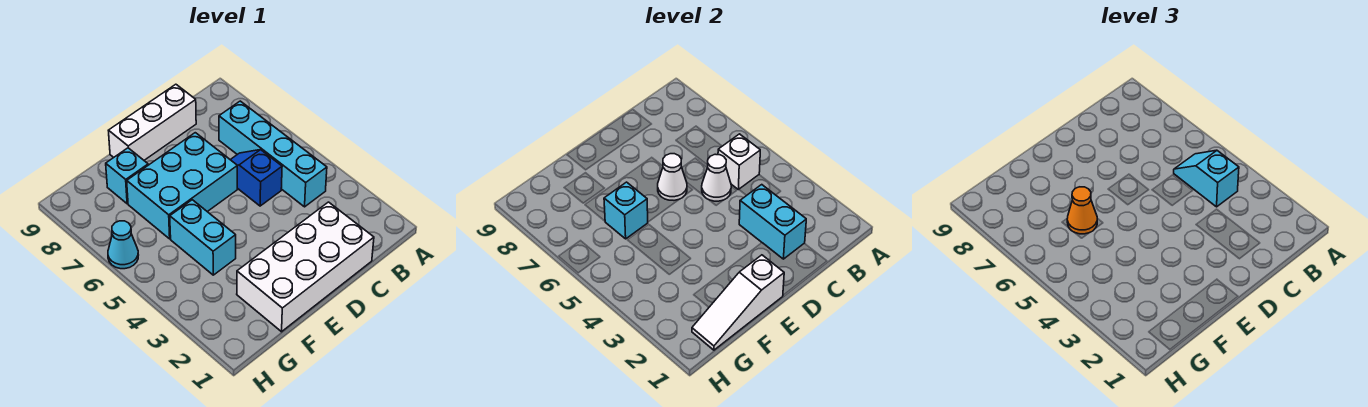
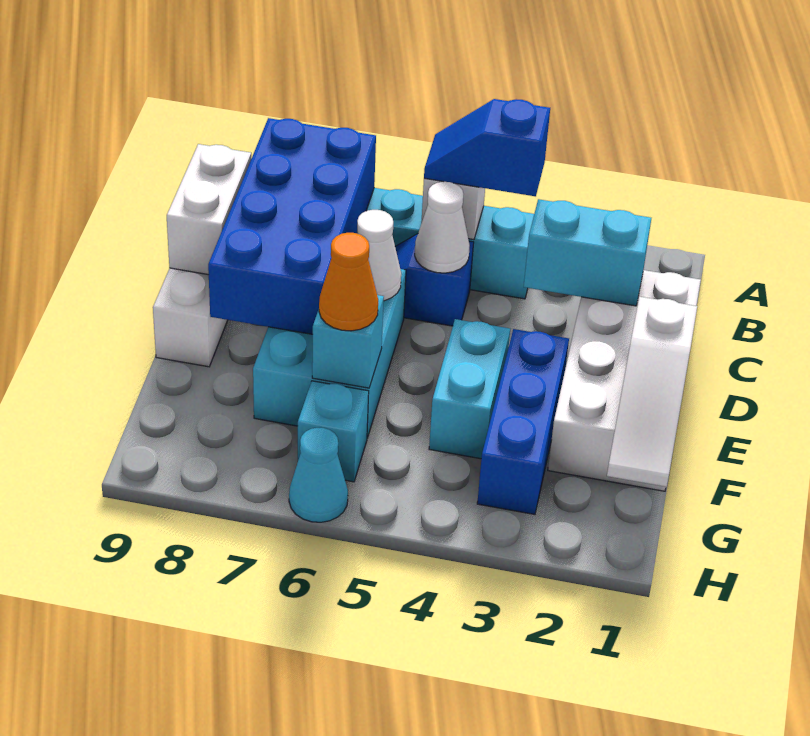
cyan 1x2 slope [1174,150,1239,207] -> blue 1x2 slope [424,99,550,196]
none -> blue 2x4 brick [208,118,376,334]
none -> white 1x2 brick [167,144,251,275]
none -> blue 1x3 brick [477,329,569,514]
cyan 1x2 brick [170,200,236,275] -> cyan 1x2 brick turned to [429,319,510,459]
cyan 1x1 brick [106,148,148,204] -> cyan 1x1 brick moved to [298,381,369,482]

